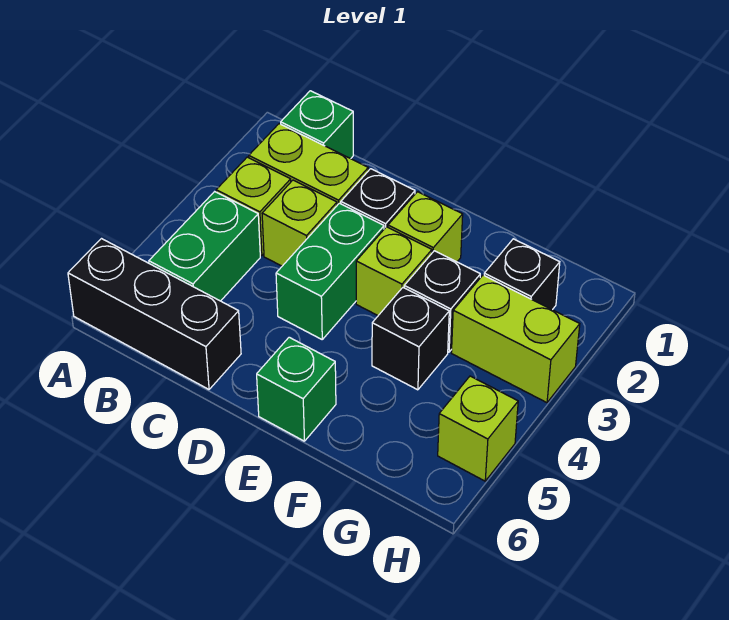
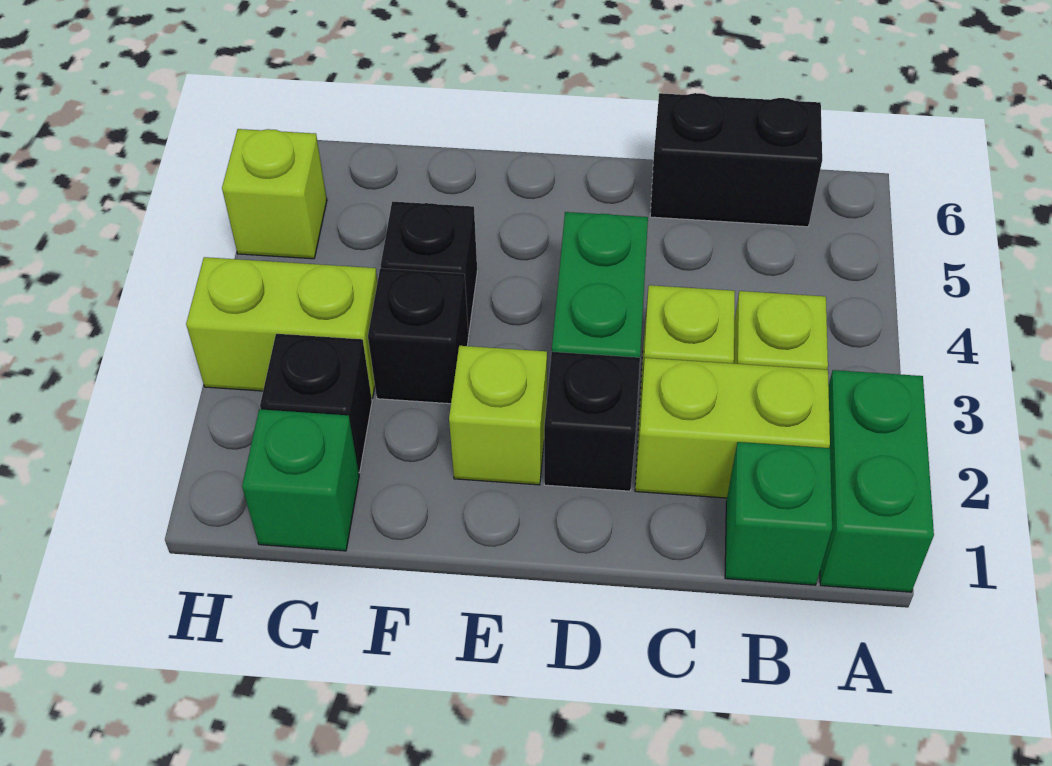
black 1x3 brick [68,239,241,389] -> black 1x2 brick [650,93,822,227]
green 1x2 brick [149,192,260,301] -> green 1x2 brick moved to [820,370,934,592]
lime 1x1 brick [356,227,432,315] -> none
green 1x1 brick [257,337,336,441] -> green 1x1 brick moved to [242,409,359,551]

